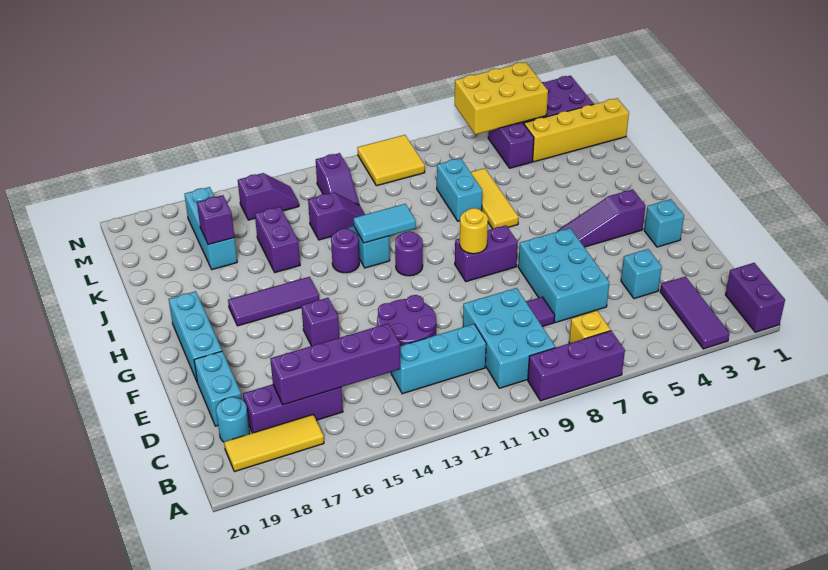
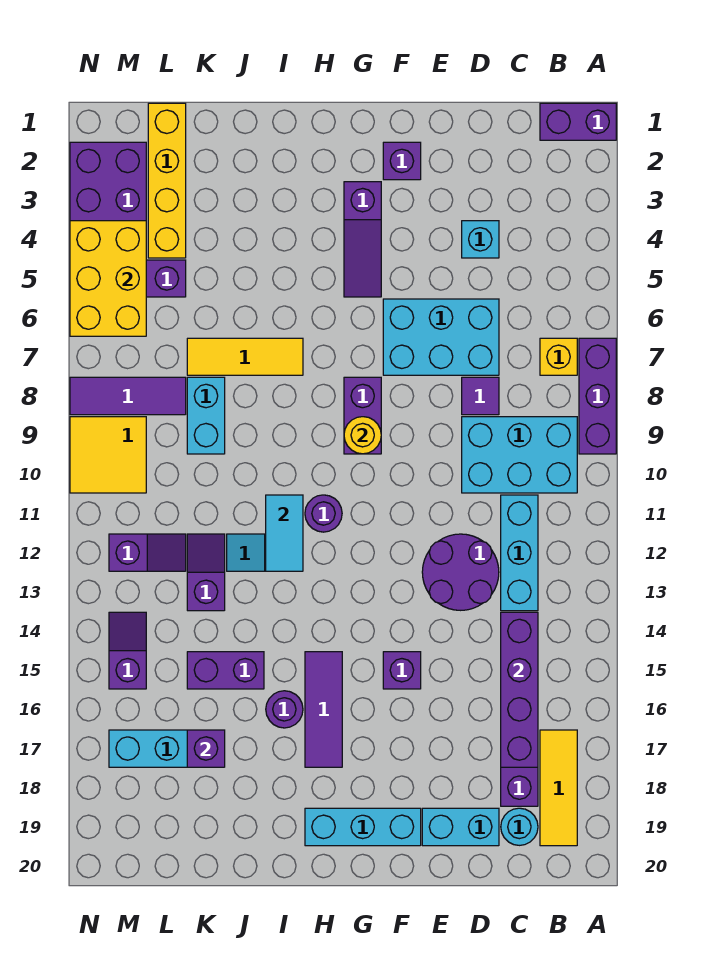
purple 1x3 tile [660,277,730,349] -> purple 1x3 tile moved to [70,377,186,415]
cyan 1x1 brick [644,199,684,247] -> purple 1x1 brick [383,142,421,180]
purple 1x1 round brick [331,228,359,273] -> purple 1x1 round brick moved to [266,691,303,728]
cyan 1x2 brick [437,158,482,221] -> cyan 1x2 brick turned to [187,377,225,454]

